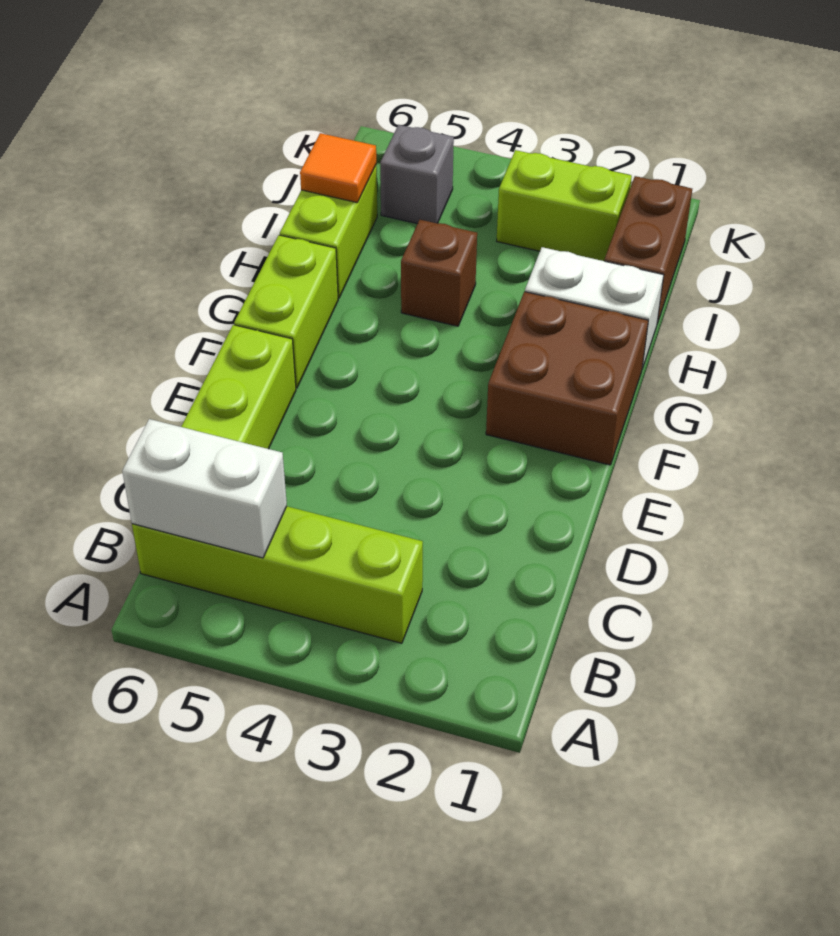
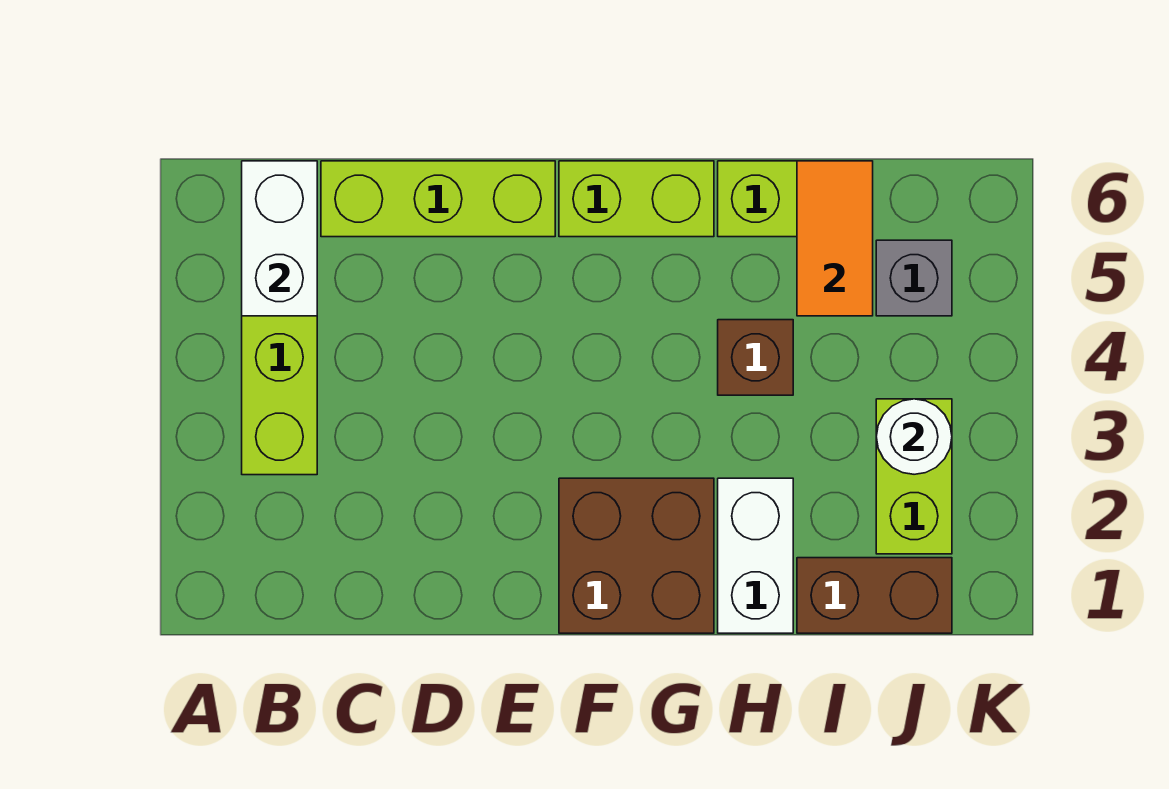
orange 1x1 tile [300,133,376,203] -> orange 1x2 tile [797,161,873,316]
none -> white 1x1 round brick [876,399,952,474]

